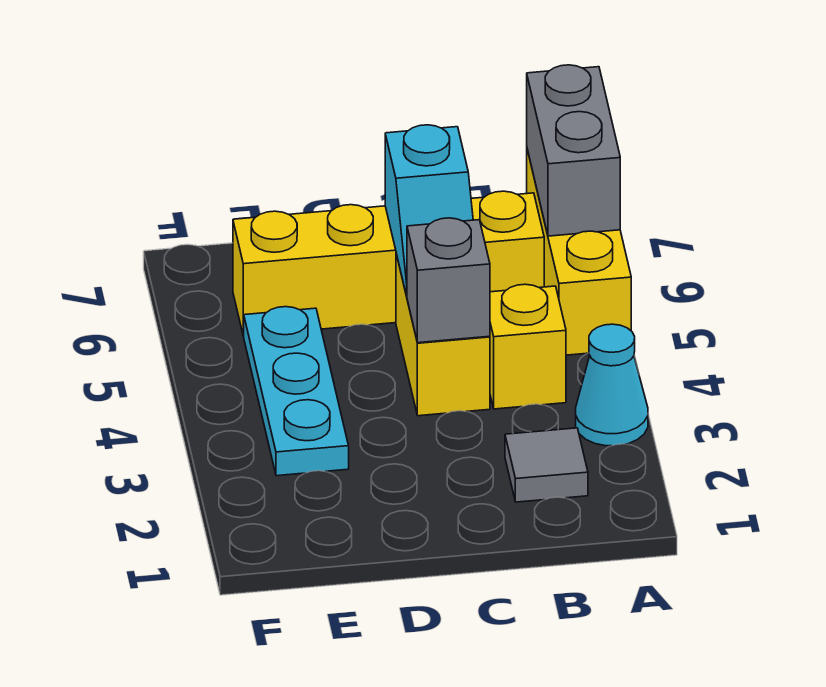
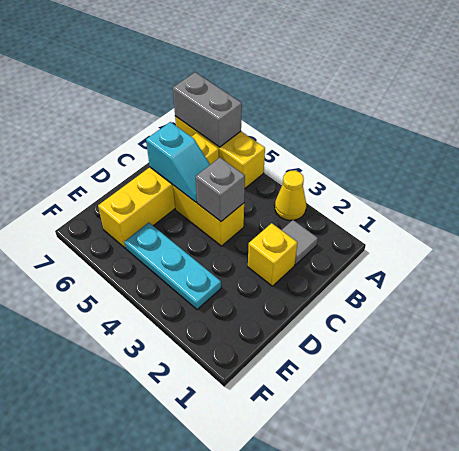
cyan 1x1 cone [576,324,648,446] -> yellow 1x1 cone [275,171,306,220]
yellow 1x1 brick [490,284,566,409] -> yellow 1x1 brick moved to [248,223,298,286]

